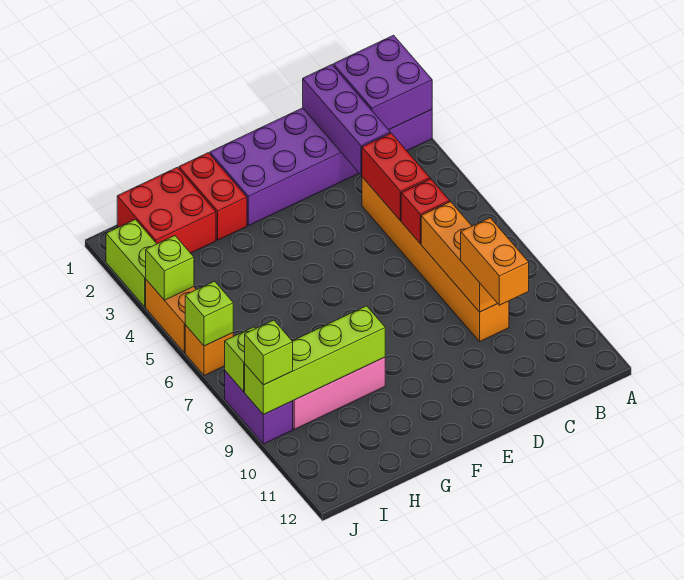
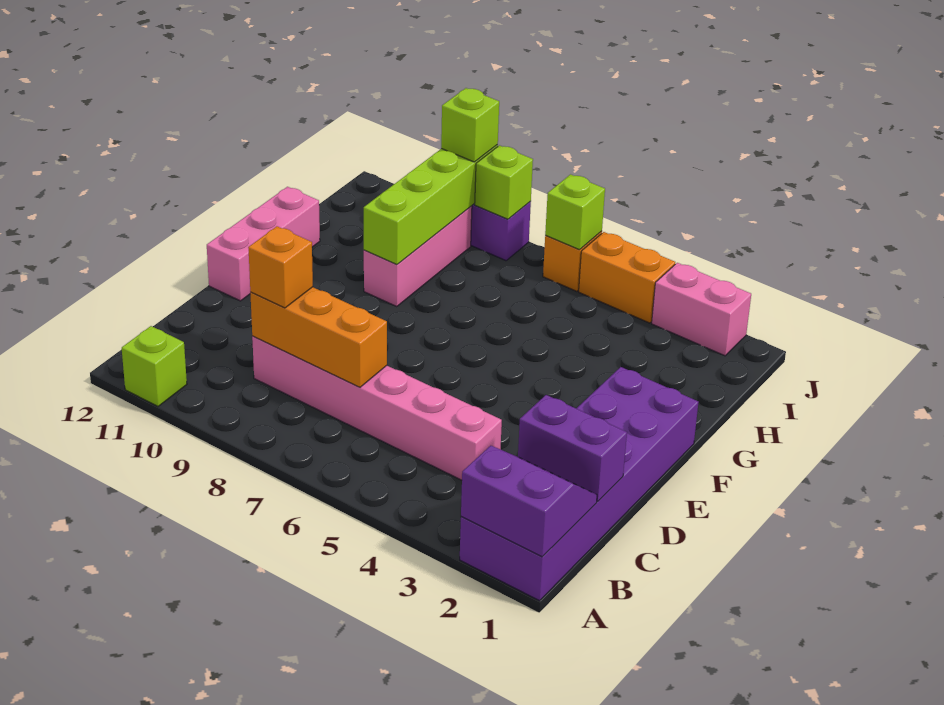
purple 2x2 brick [333,35,432,130] -> purple 2x2 slope [461,446,597,557]
purple 1x3 brick [303,65,390,175] -> purple 1x2 brick [518,395,627,502]
orange 1x6 brick [362,177,509,341] -> pink 1x6 brick [252,336,502,480]
red 1x2 brick [362,133,430,221] -> none
red 1x1 brick [401,179,450,243] -> none
orange 1x2 brick [461,218,529,305] -> orange 1x1 brick [248,226,313,308]
none -> pink 1x3 brick [207,187,320,301]
red 1x2 brick [179,153,247,240] -> none
red 2x2 brick [117,167,216,253] -> none
lime 1x2 brick [106,219,156,307] -> pink 1x2 brick [652,263,751,356]
lime 1x1 brick [146,236,194,300] -> lime 1x1 brick moved to [122,326,187,406]

